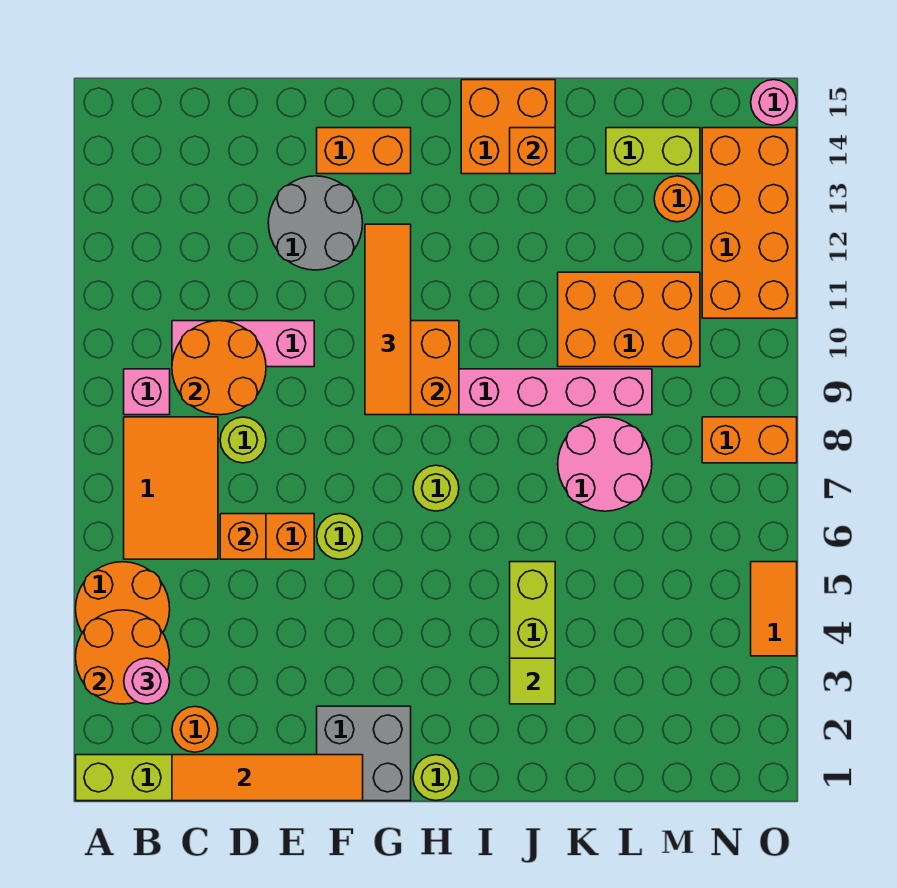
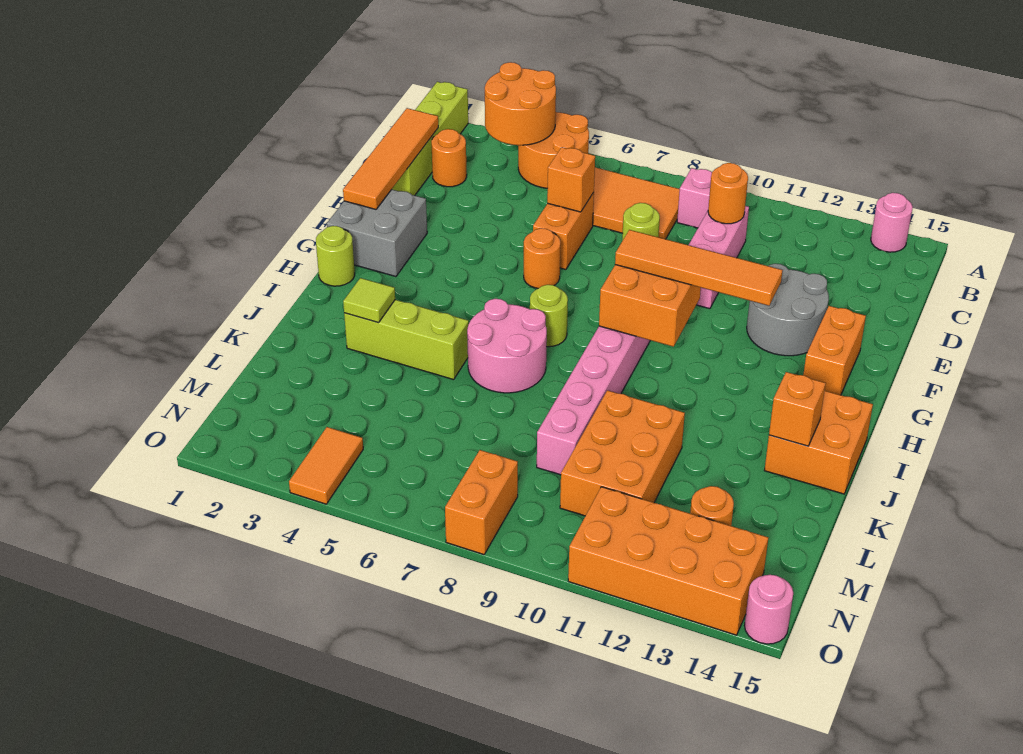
pink 1x1 round brick [124,658,170,704] -> pink 1x1 round brick moved to [871,193,913,252]
orange 2x2 round brick [172,321,266,415] -> orange 1x1 round brick [708,163,748,224]
lime 1x1 round brick [317,514,363,559] -> orange 1x1 round brick [524,228,561,289]
pink 2x2 round brick [558,417,652,511] -> pink 2x2 round brick moved to [467,299,547,393]
lime 1x2 brick [606,128,700,174] -> none
orange 1x2 tile [751,562,797,656] -> orange 1x2 tile turned to [289,427,363,504]

